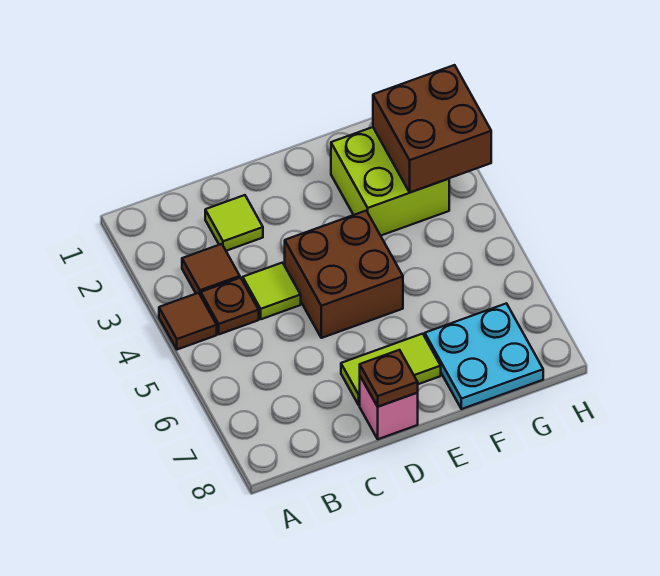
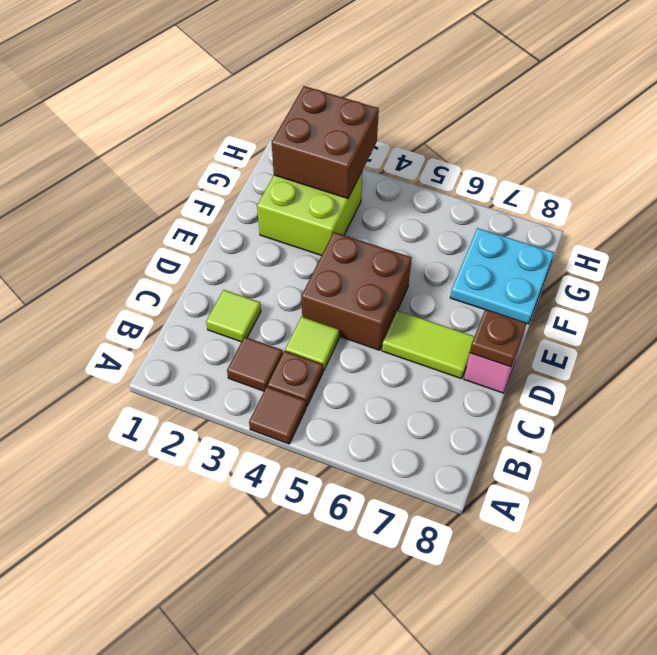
lime 1x2 tile [341,334,441,405] -> lime 1x2 tile turned to [382,310,474,379]

